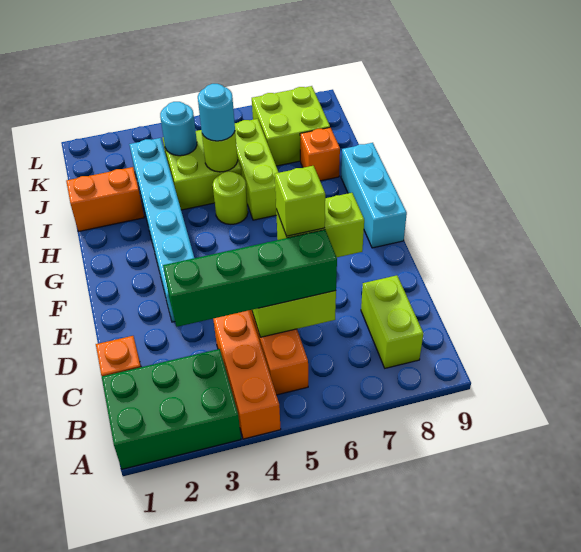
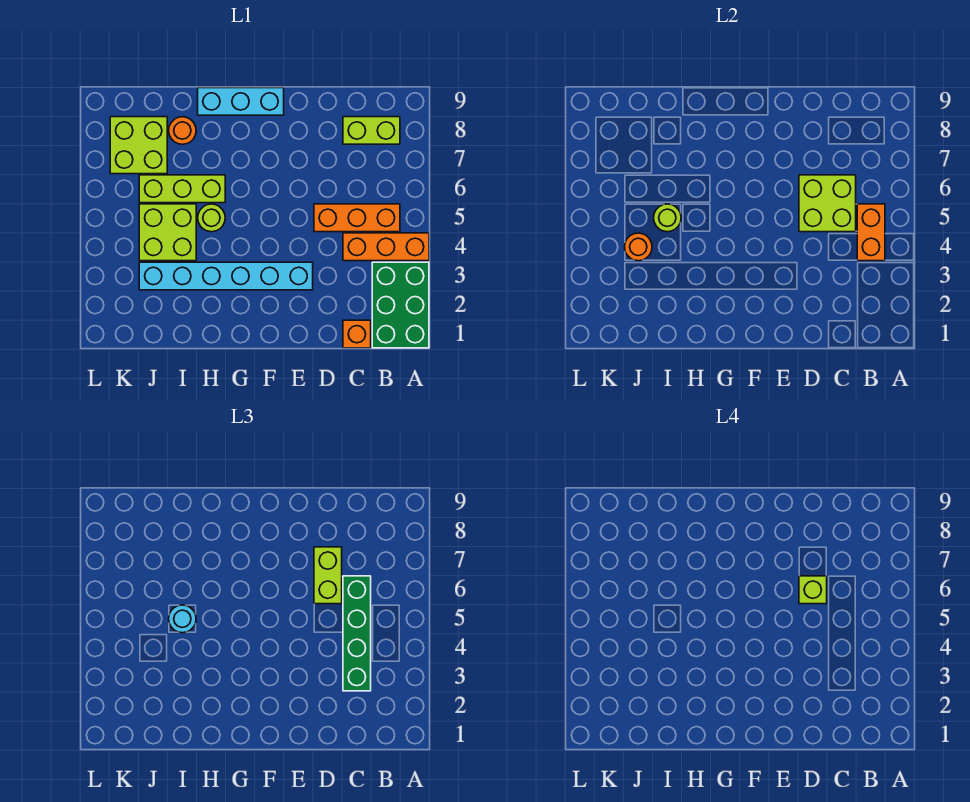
orange 1x2 brick [66,167,144,232] -> orange 1x2 brick moved to [857,204,885,261]
orange 1x1 brick [300,127,340,181] -> orange 1x1 round brick [169,117,196,144]
cyan 1x1 round brick [160,102,197,156] -> orange 1x1 round brick [625,233,652,261]

